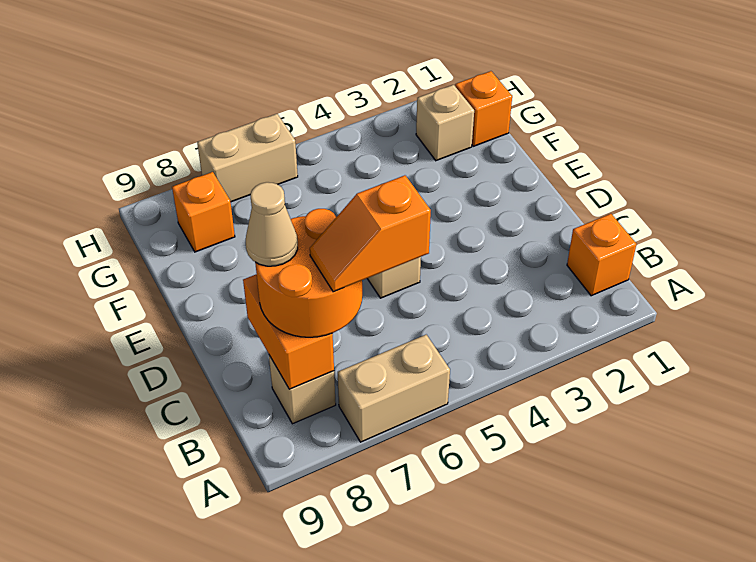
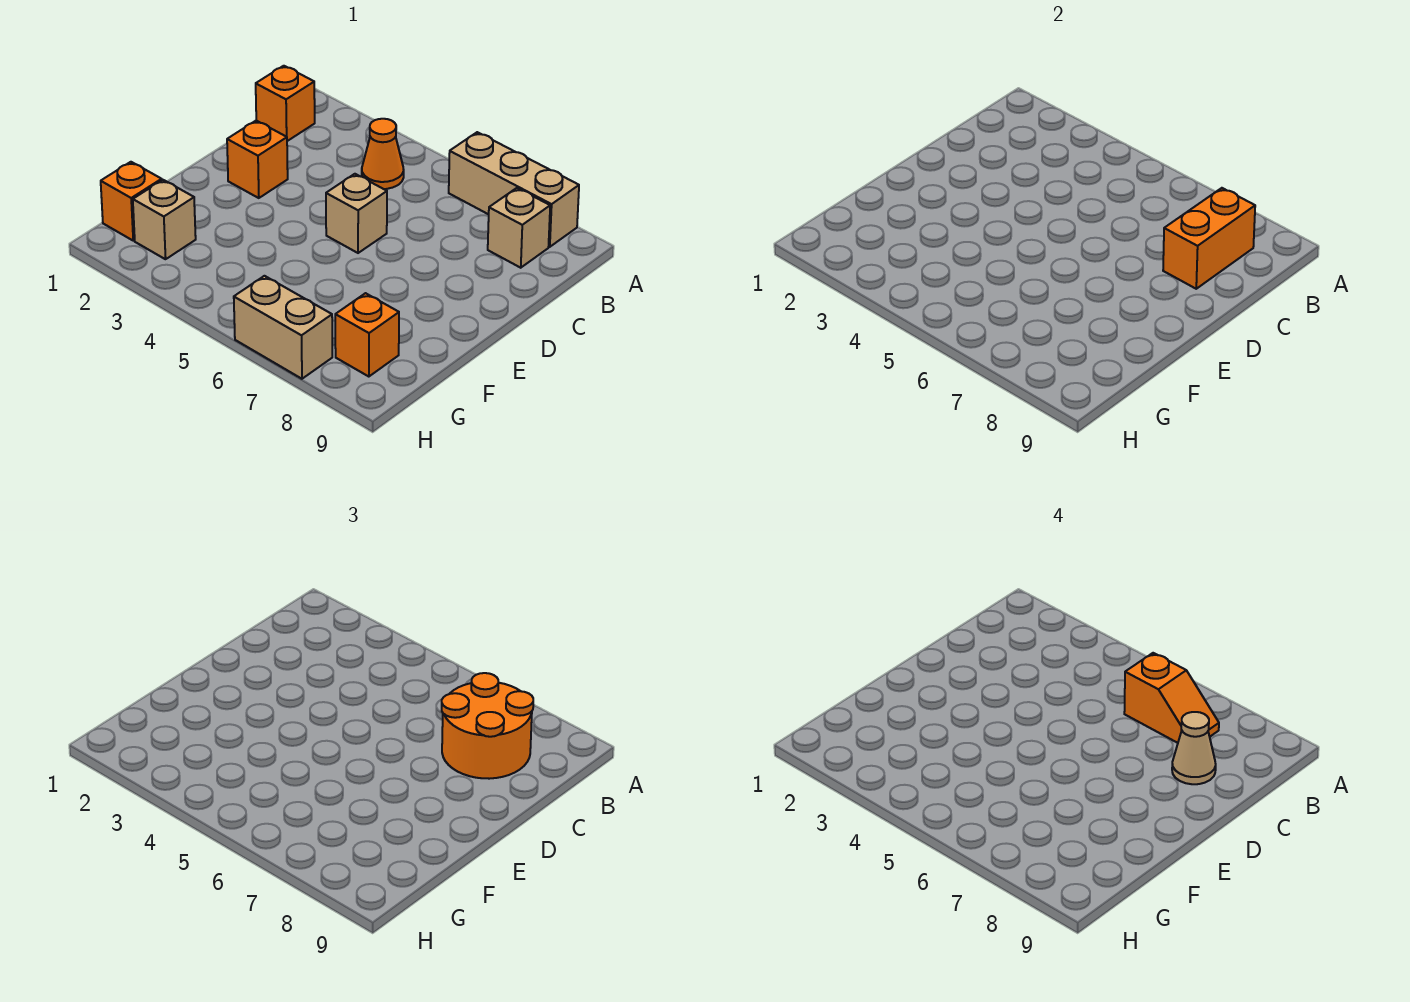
tan 1x2 brick [338,335,450,442] -> tan 1x3 brick [449,132,579,247]
none -> orange 1x1 cone [362,119,404,189]
none -> orange 1x1 brick [227,121,288,198]

